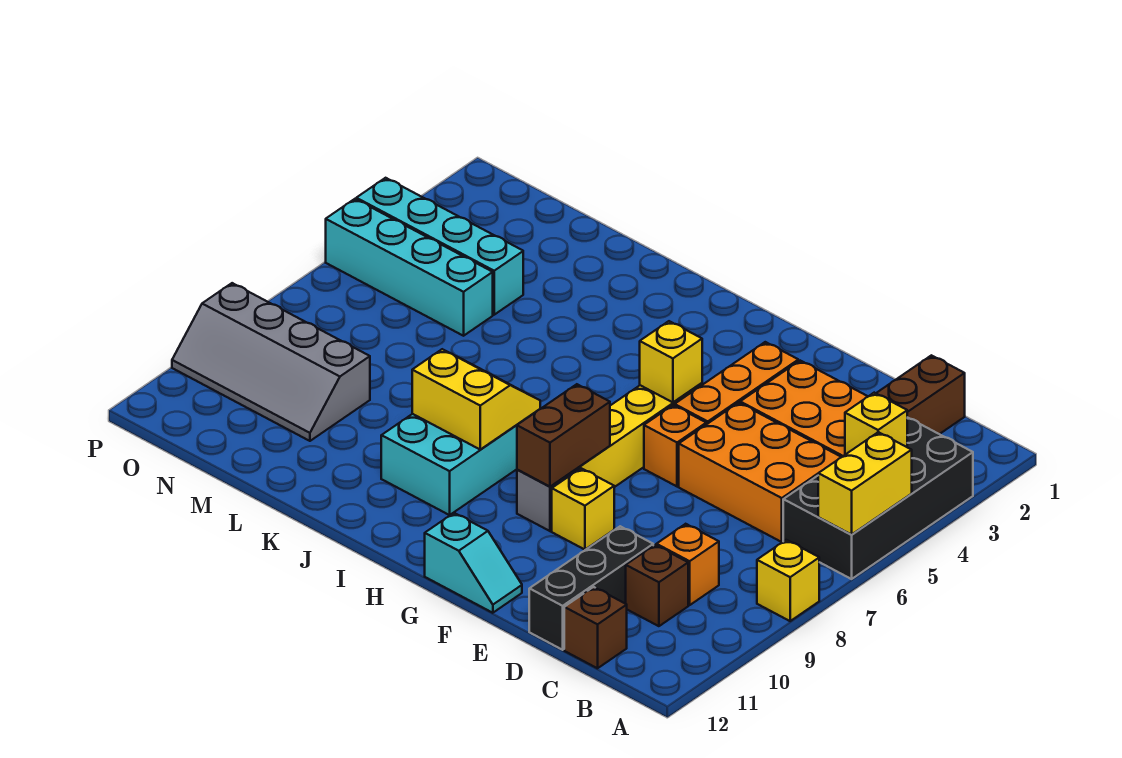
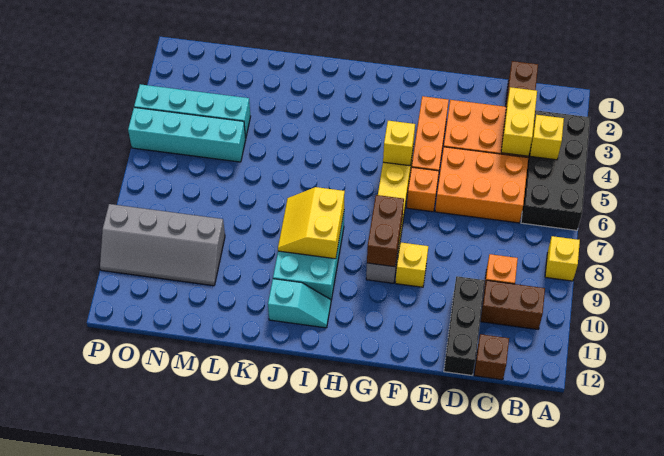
yellow 1x2 brick [818,432,912,535] -> yellow 1x2 brick moved to [501,87,537,156]
brown 1x1 brick [626,545,688,626] -> brown 1x2 brick [481,280,545,329]
cyan 1x2 slope [425,513,522,613] -> cyan 1x2 slope moved to [268,279,331,328]
yellow 2x2 slope [412,349,540,449] -> yellow 2x2 slope turned to [278,187,345,259]

